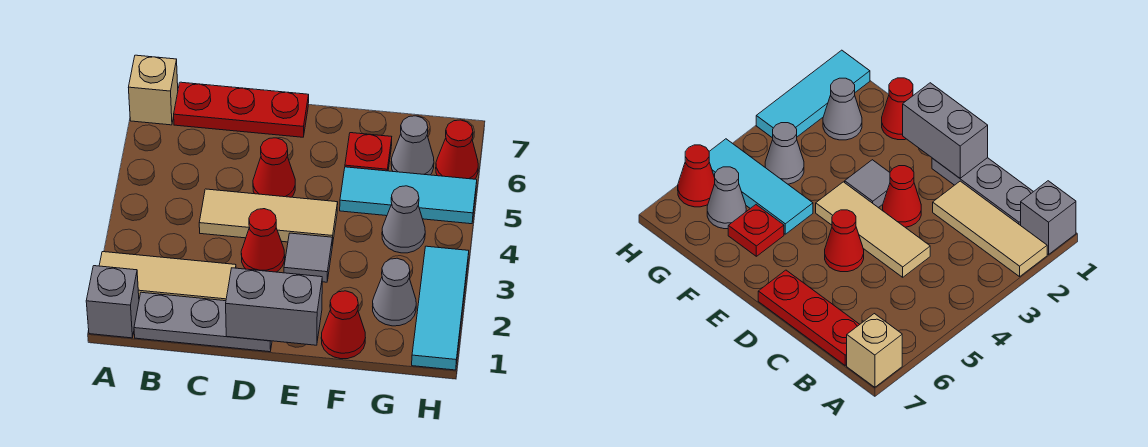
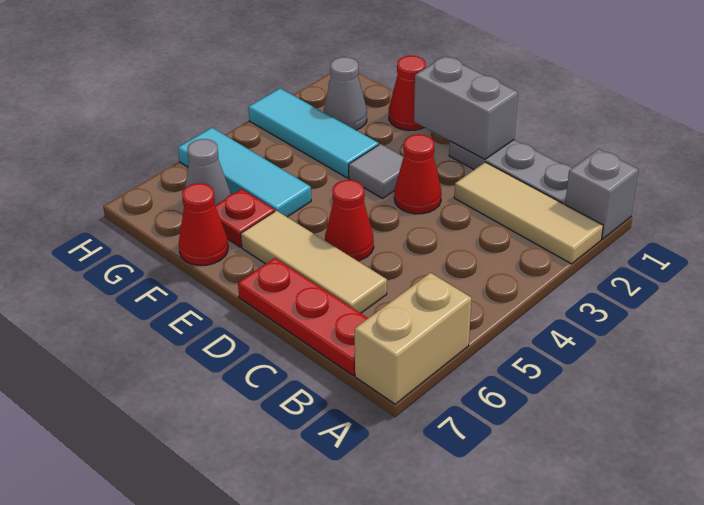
tan 1x1 brick [129,55,178,125] -> tan 1x2 brick [355,273,471,404]
tan 1x3 tile [199,189,338,246] -> tan 1x3 tile moved to [241,211,387,313]
grey 1x1 cone [382,186,425,253] -> none
cyan 1x3 tile [412,246,469,370] -> cyan 1x3 tile turned to [248,88,379,178]
red 1x1 cone [436,120,478,179] -> red 1x1 cone moved to [179,183,228,265]

